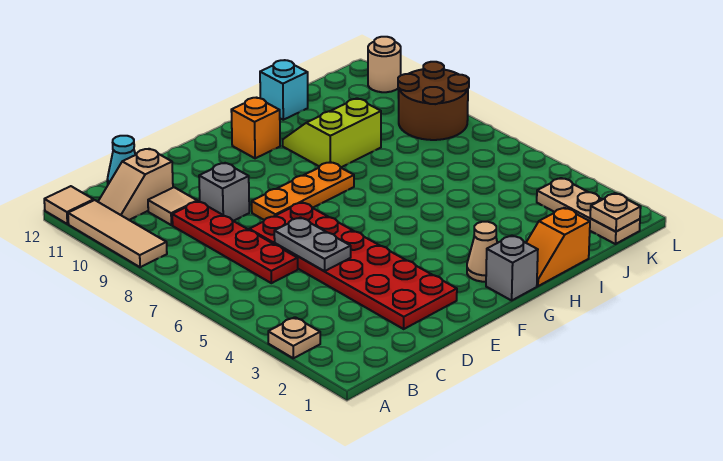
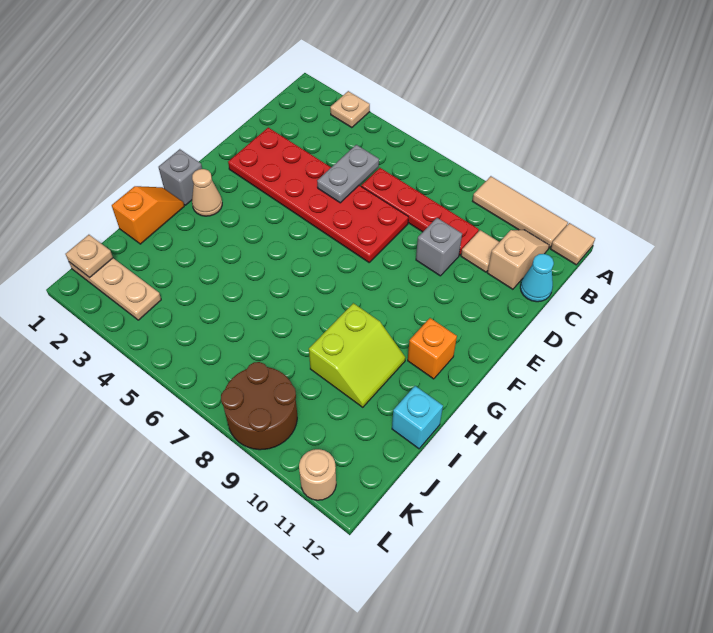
grey 1x2 plate [274,218,351,271] -> grey 1x2 plate turned to [317,145,379,203]
orange 1x3 plate [252,162,354,220] -> none

